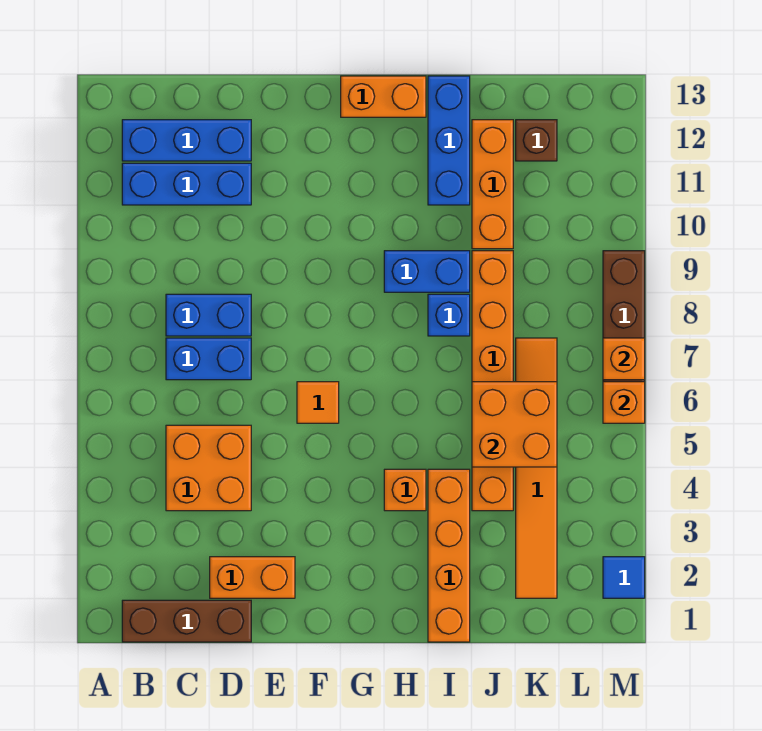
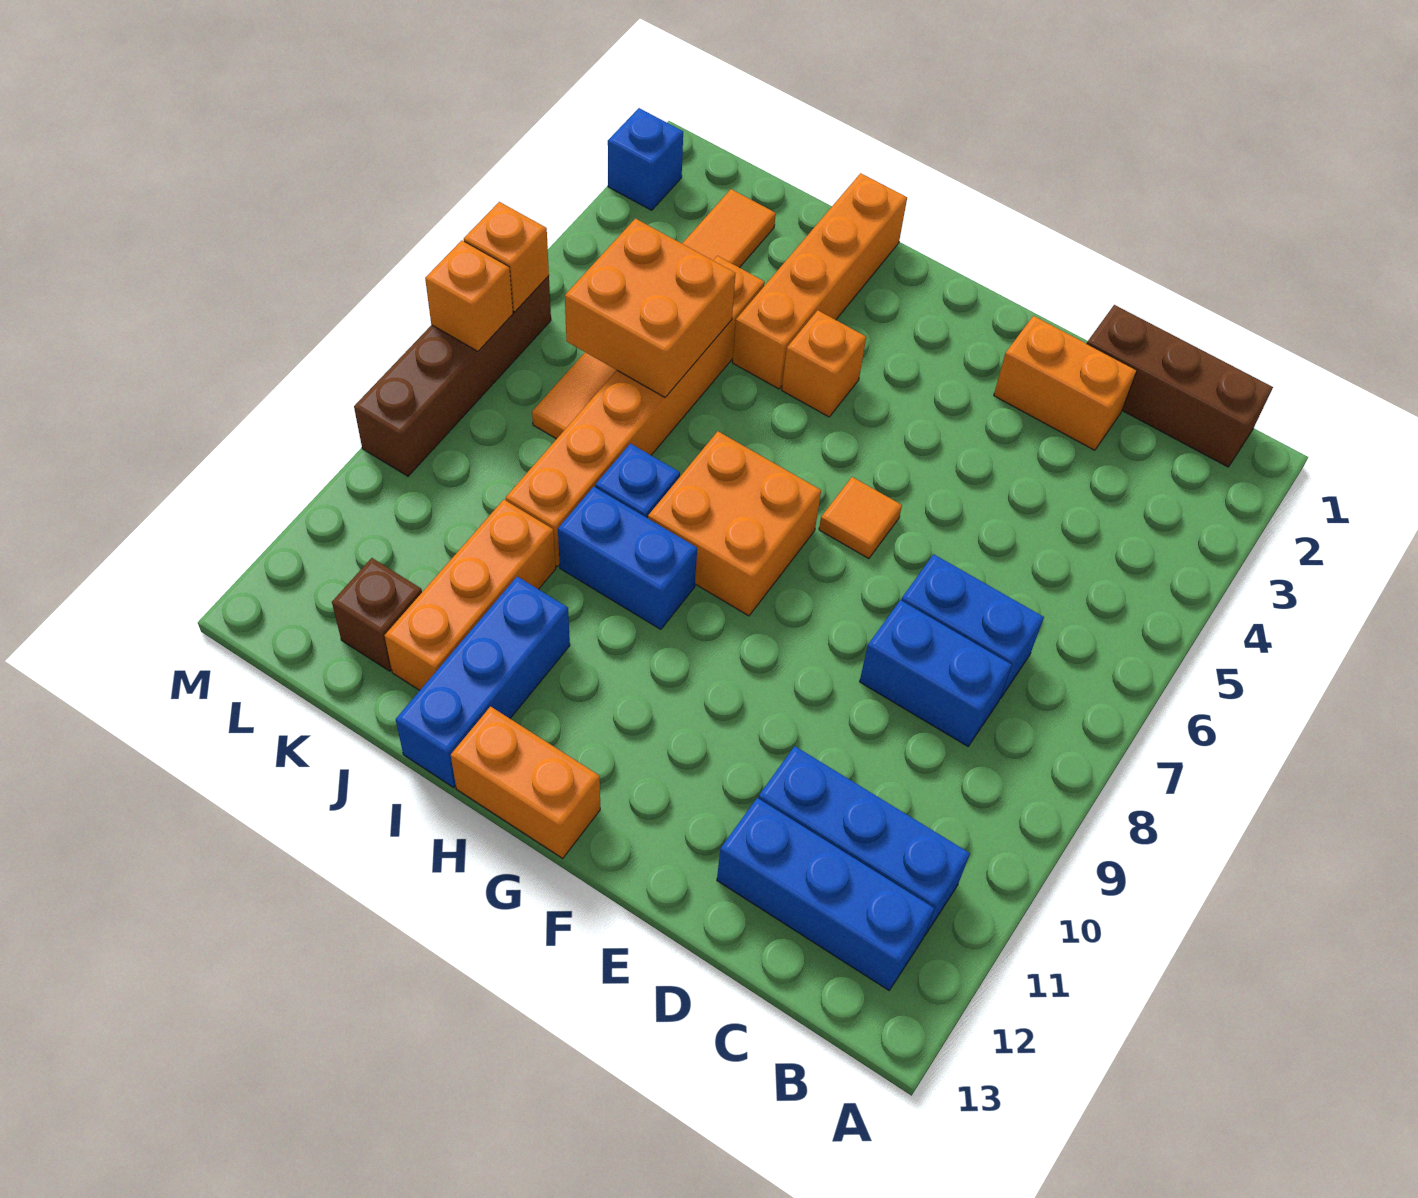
orange 2x2 brick [166,425,251,511] -> orange 2x2 brick moved to [648,431,821,616]
blue 1x1 tile [603,557,645,598] -> blue 1x1 brick [608,108,683,210]

